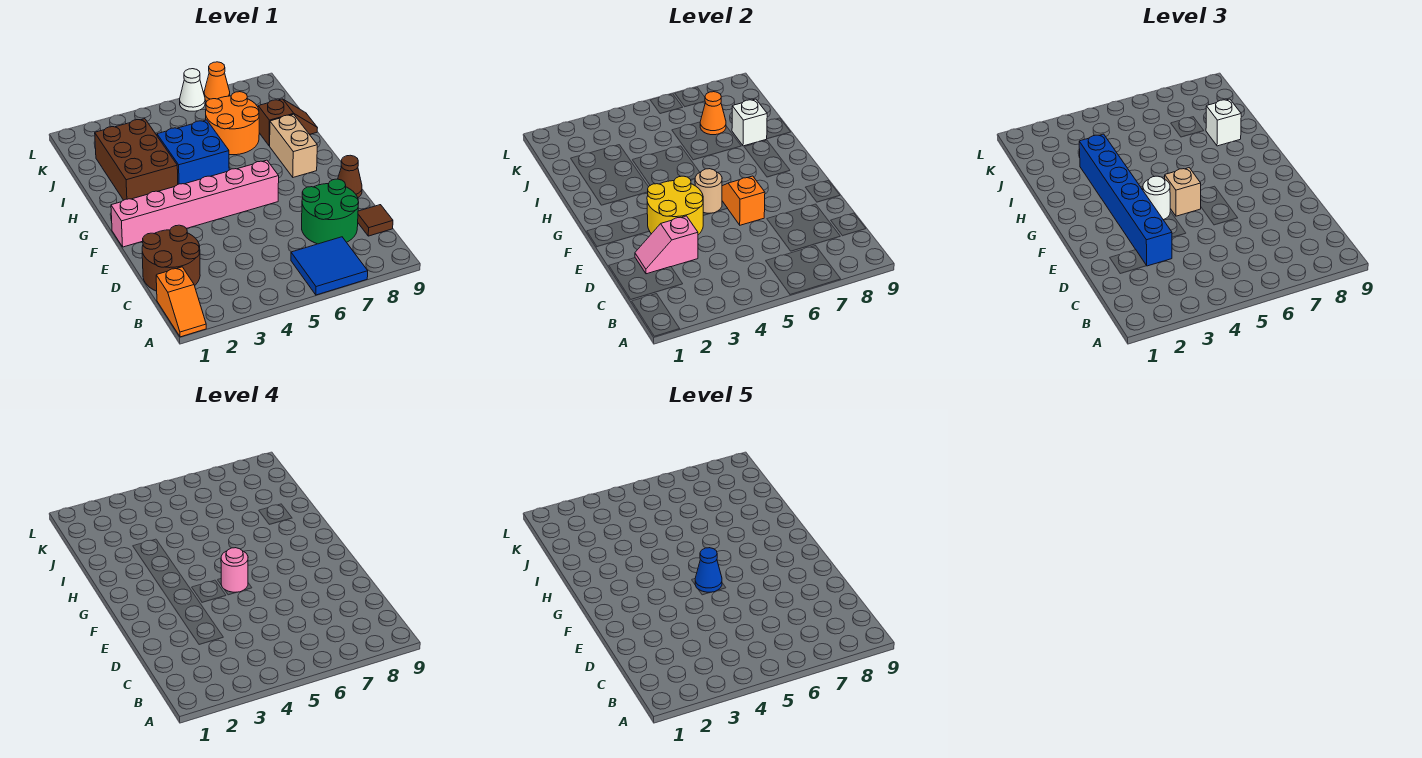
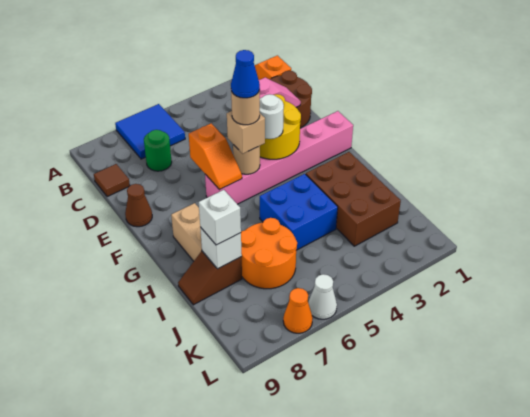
green 2x2 round brick [302,179,359,244] -> green 1x1 round brick [144,130,172,171]
blue 1x6 brick [1079,134,1172,266] -> none
pink 1x1 round brick [221,548,248,592] -> tan 1x1 round brick [231,90,260,125]
orange 1x1 cone [700,92,726,135] -> none

